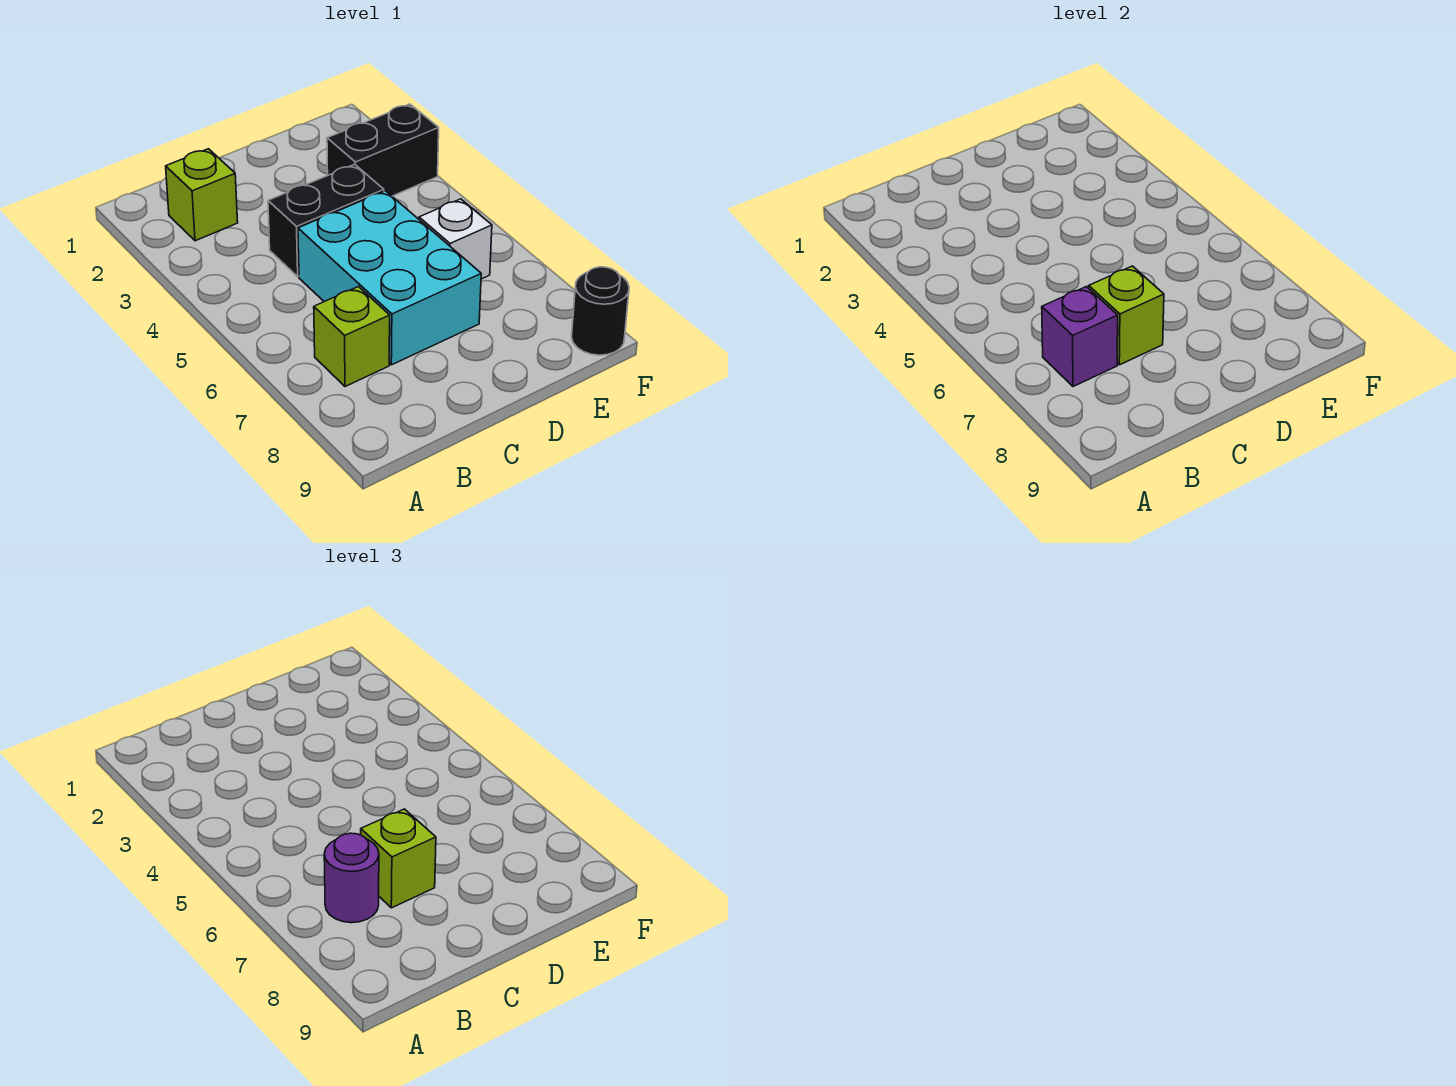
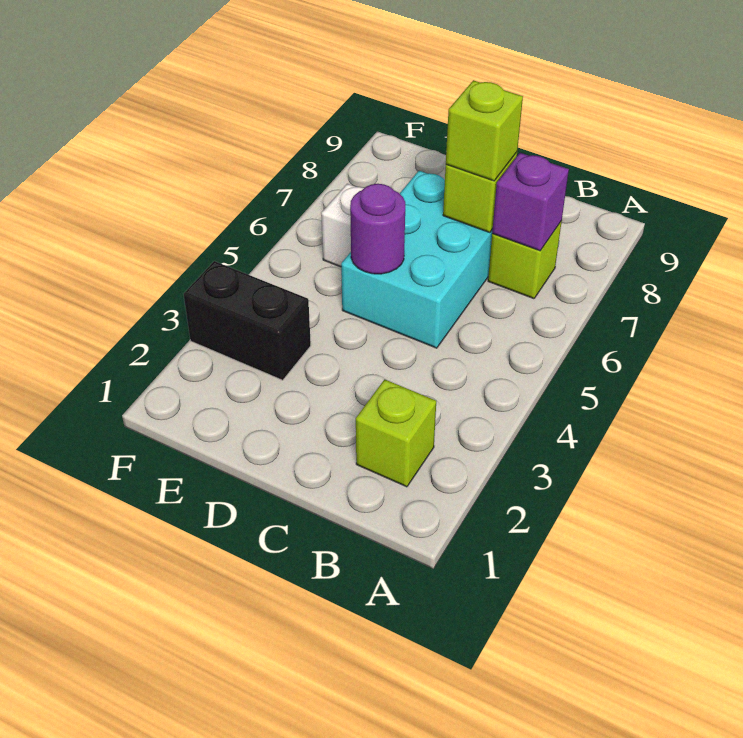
purple 1x1 round brick [324,833,379,923] -> purple 1x1 round brick moved to [350,184,405,274]
black 1x2 brick [268,164,384,277] -> none
black 1x1 round brick [572,267,629,355] -> none

